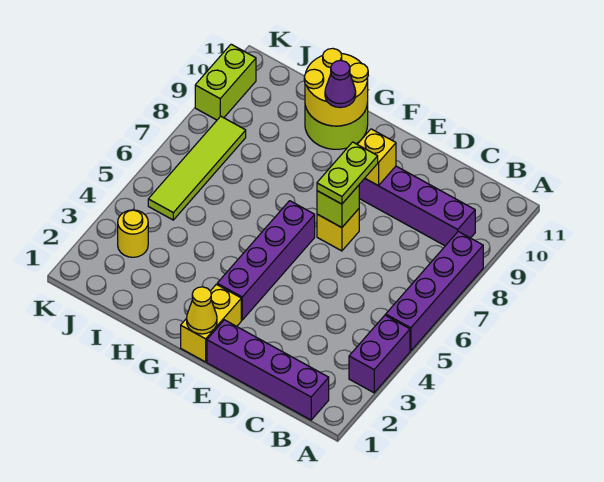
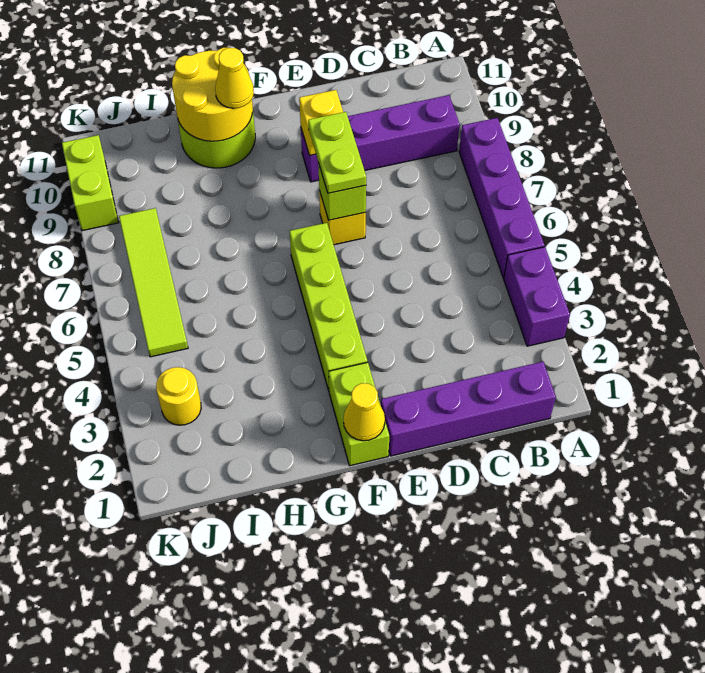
yellow 1x2 brick [181,284,241,362] -> lime 1x2 brick [329,362,389,466]
purple 1x4 brick [217,201,315,320] -> lime 1x4 brick [290,223,367,390]
purple 1x1 cone [325,60,356,108] -> yellow 1x1 cone [215,48,254,108]

